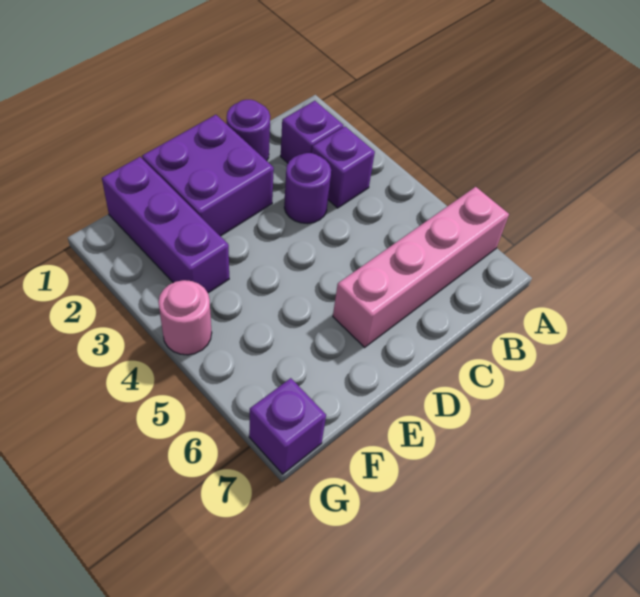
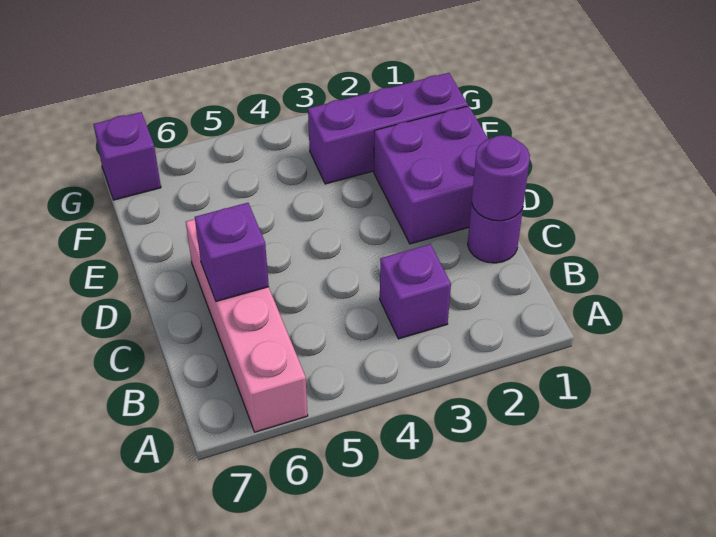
purple 1x1 brick [281,101,343,163] -> purple 1x1 brick moved to [195,203,269,301]
purple 1x1 round brick [284,153,331,224] -> purple 1x1 round brick moved to [472,135,530,221]
pink 1x1 round brick [158,280,212,355] -> none

